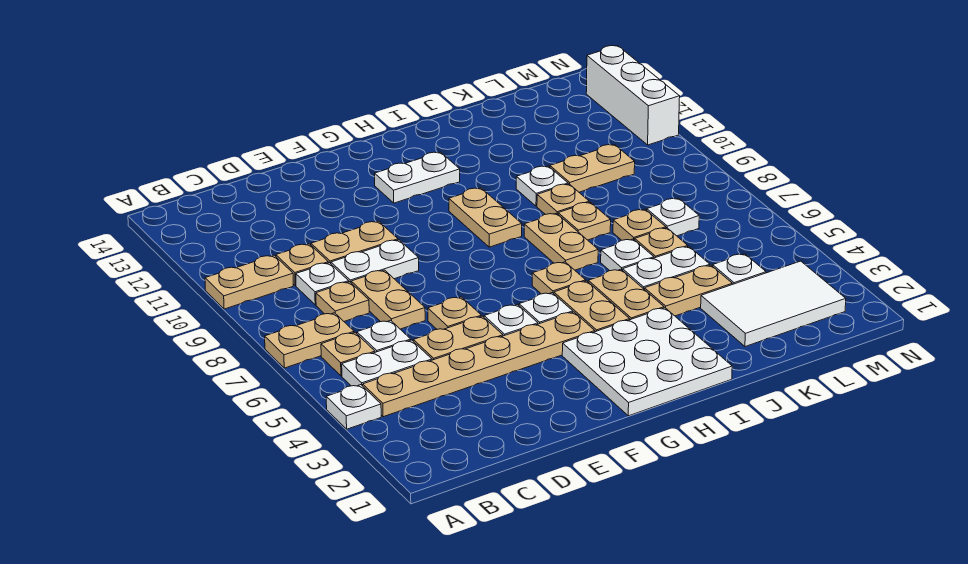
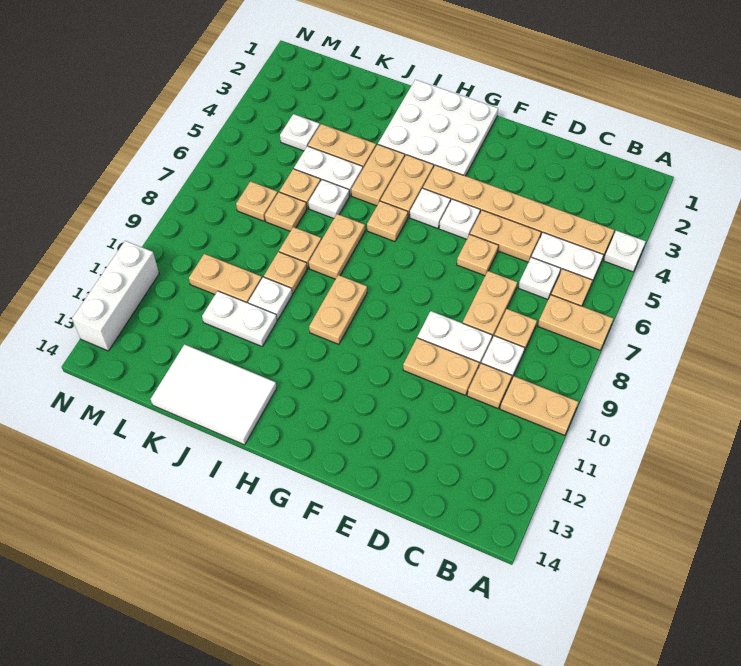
white 1x2 plate [375,152,460,203] -> white 1x2 plate moved to [202,291,277,346]
white 2x3 tile [701,261,846,347] -> white 2x3 tile moved to [151,344,277,445]
white 1x1 plate [647,198,699,236] -> tan 1x1 plate [236,181,278,221]

